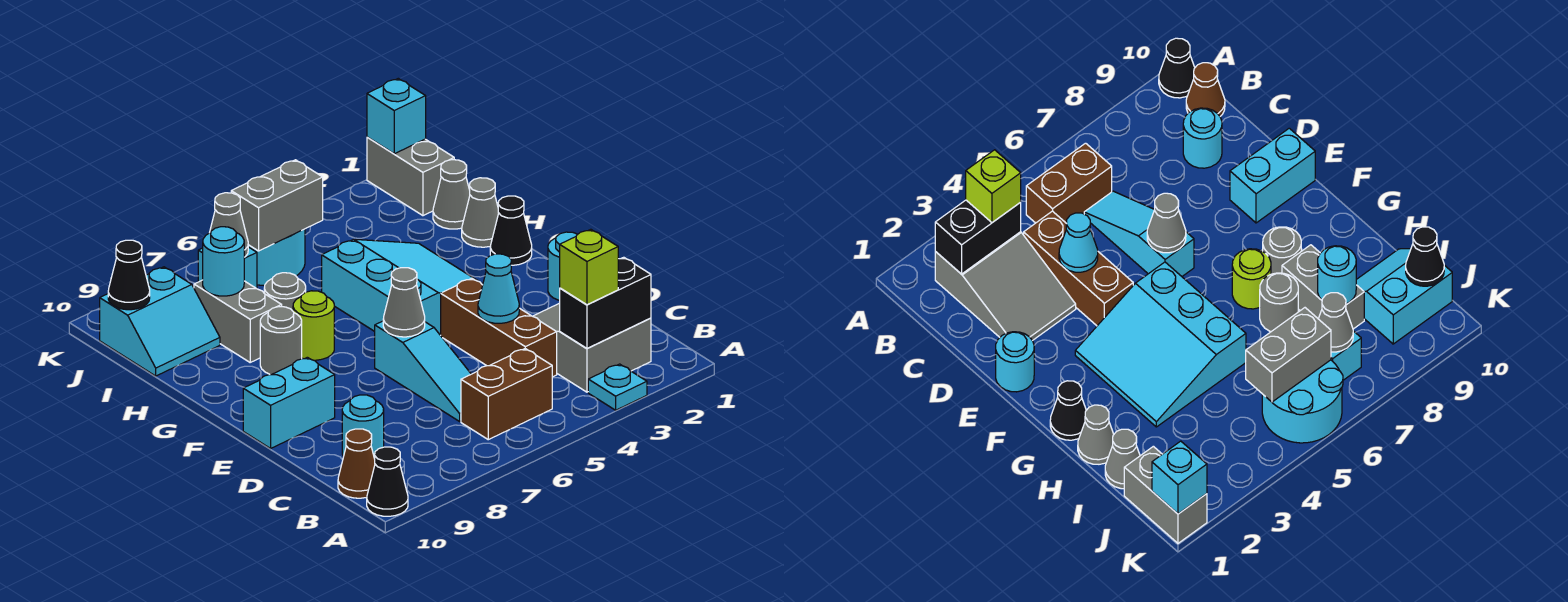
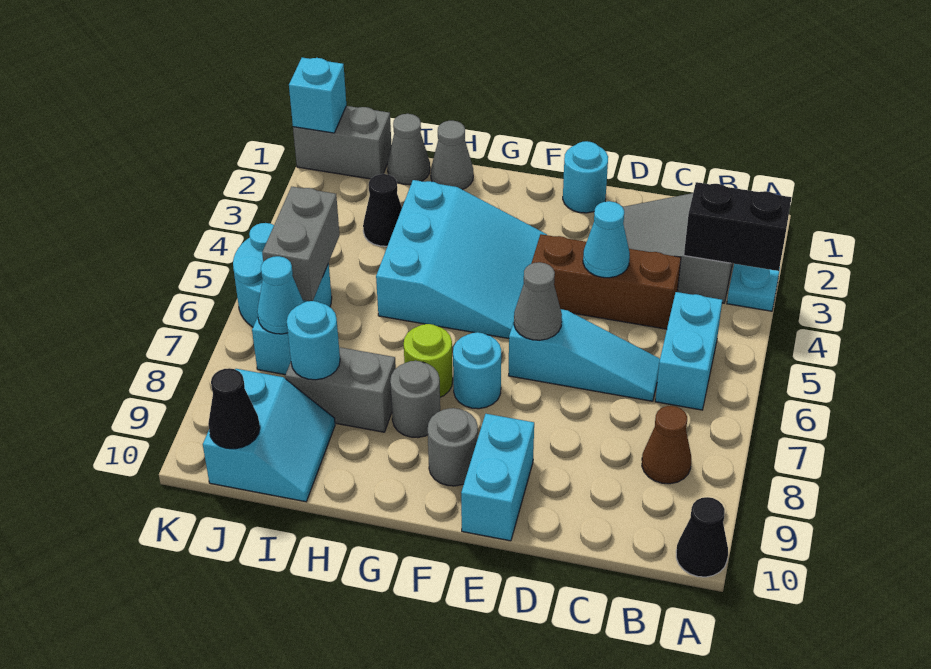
black 1x2 brick [560,257,651,349] -> black 1x2 brick turned to [684,182,792,271]
lime 1x1 brick [560,229,618,305] -> none
brown 1x2 brick [461,349,552,440] -> cyan 1x2 brick [655,292,722,410]
brown 1x1 cone [338,429,375,498] -> brown 1x1 cone moved to [642,406,691,484]
cyan 1x1 round brick [342,395,384,459] -> cyan 1x1 round brick moved to [453,332,501,409]
cyan 3x3 slope [322,239,483,335] -> cyan 3x3 slope turned to [376,180,547,338]
black 1x1 cone [490,196,532,265] -> black 1x1 cone moved to [363,174,402,246]
grey 1x1 round brick [264,273,306,311] -> grey 1x1 round brick moved to [428,408,478,486]
grey 1x1 cone [210,193,248,257] -> cyan 1x1 cone [257,256,304,334]

